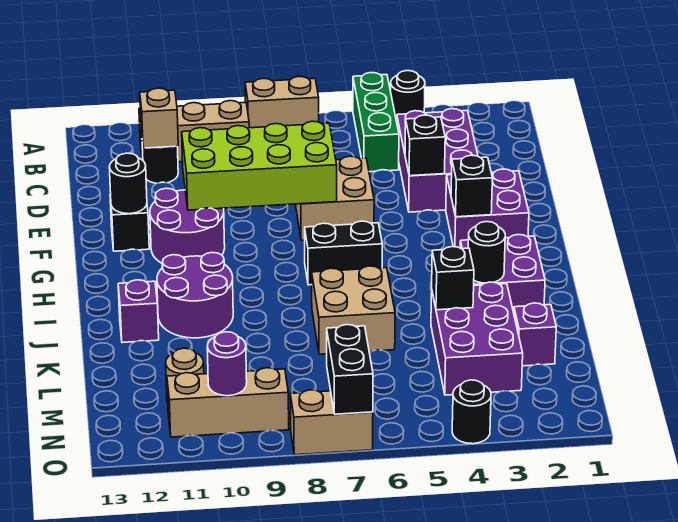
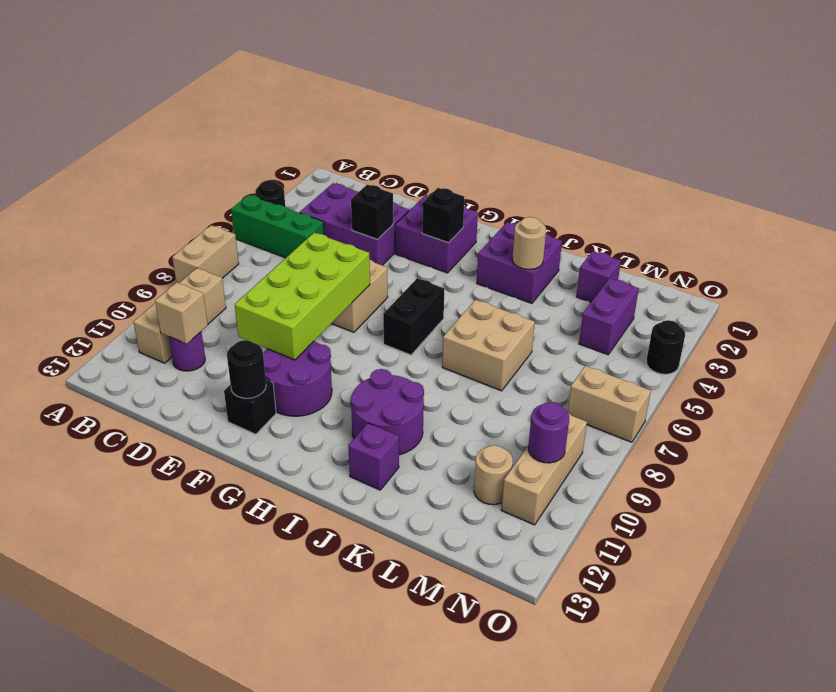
black 1x1 round brick [142,142,178,183] -> purple 1x1 round brick [169,331,205,371]
black 1x1 round brick [468,222,505,283] -> tan 1x1 round brick [512,217,546,269]
purple 2x3 brick [431,282,523,395] -> purple 1x2 brick [579,278,639,355]
black 1x1 brick [432,247,474,310] -> none
black 1x2 brick [327,325,373,414] -> none
tan 1x2 brick [290,390,373,455] -> tan 1x2 brick turned to [568,366,651,442]

